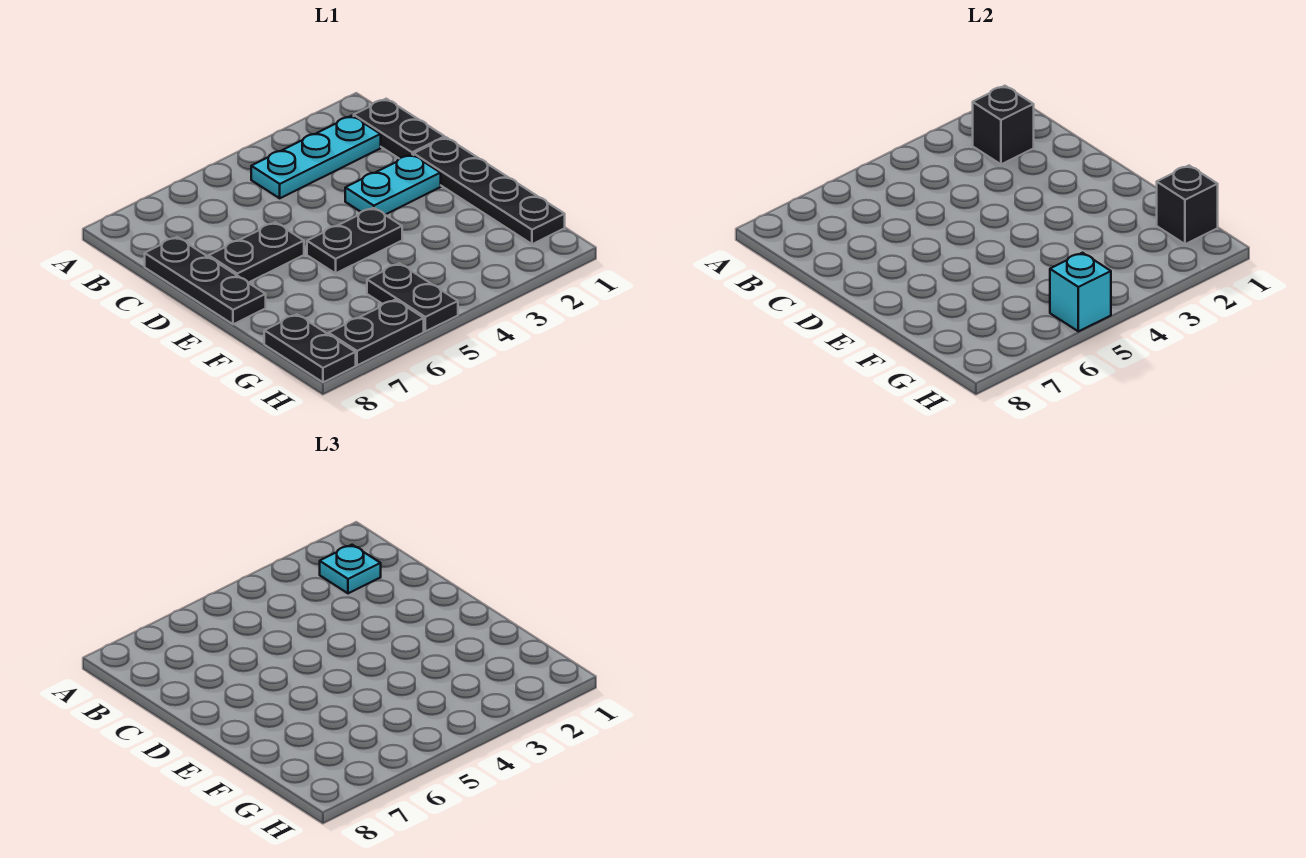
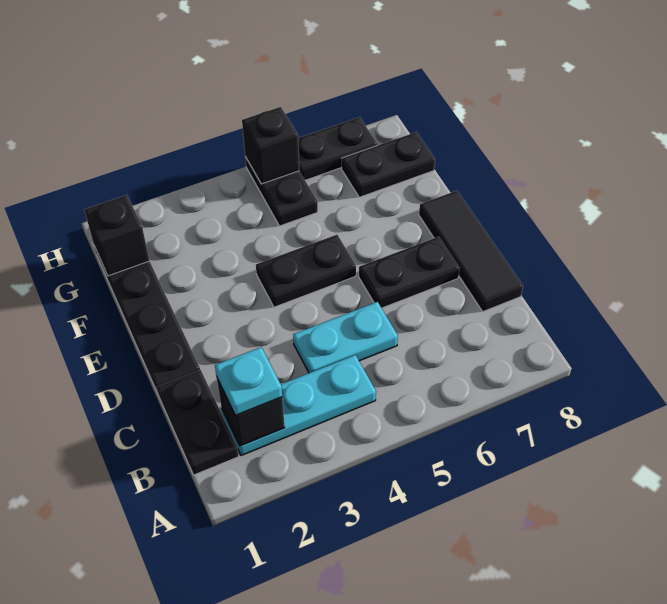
black 1x3 plate [145,237,266,324] -> black 1x3 tile [419,191,523,312]
cyan 1x2 plate [345,154,441,215] -> cyan 1x2 plate moved to [293,302,398,373]
black 1x2 plate [264,314,356,382] -> black 1x2 plate turned to [342,132,435,197]
cyan 1x1 brick [1050,253,1111,331] -> black 1x1 brick [242,107,299,184]

